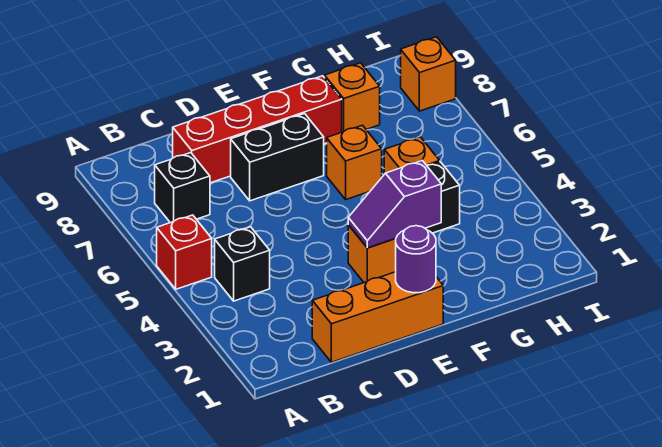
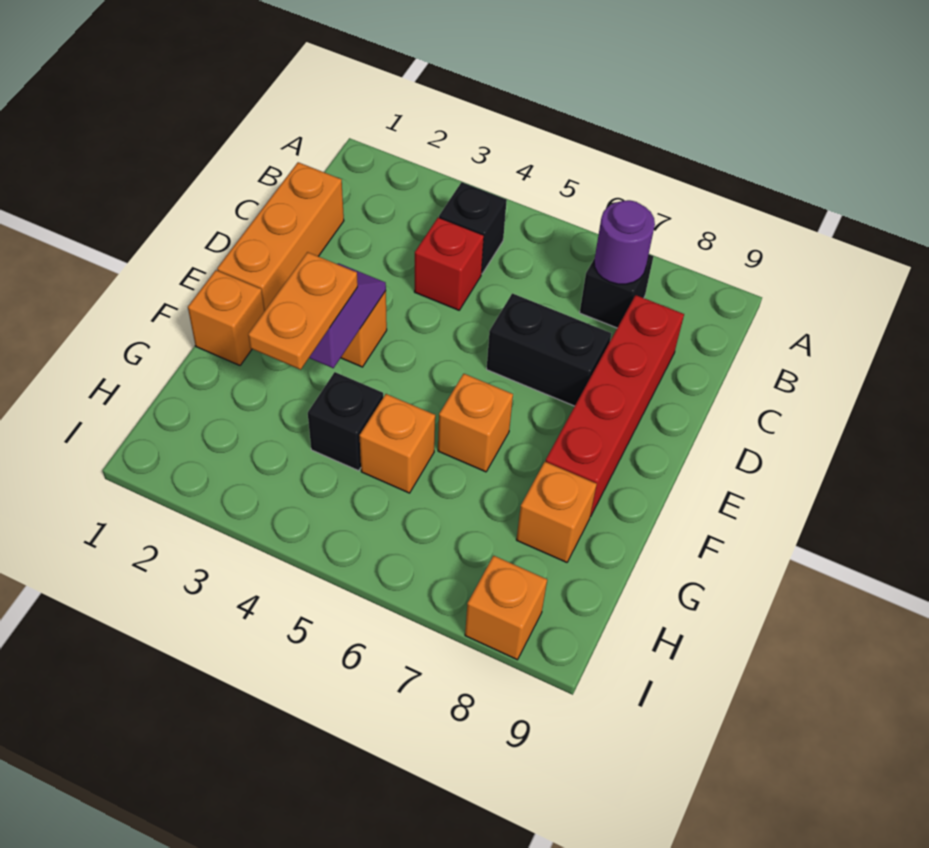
red 1x1 brick [157,215,212,289] -> red 1x1 brick moved to [414,217,484,310]
black 1x2 brick [231,114,324,201] -> black 1x2 brick turned to [487,293,611,406]
purple 1x1 round brick [396,226,436,293] -> purple 1x1 round brick moved to [594,200,655,284]
none -> orange 1x1 brick [188,270,264,365]
none -> orange 1x2 plate [248,252,358,370]

